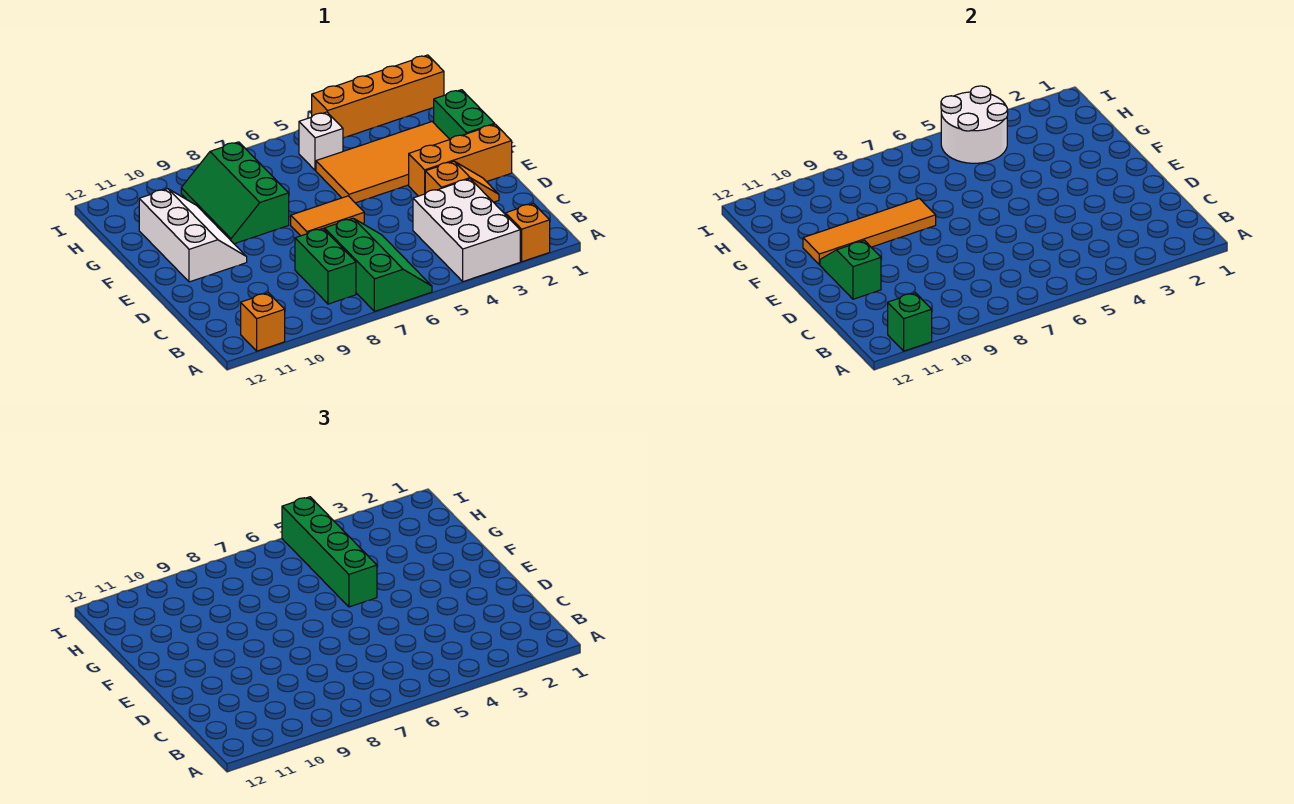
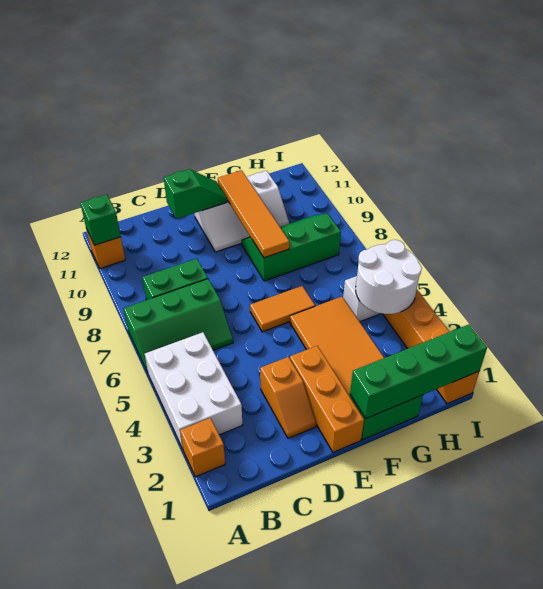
white 2x3 brick [413,179,520,282] -> white 2x3 brick turned to [145,332,242,449]
orange 1x2 tile [291,196,364,236] -> orange 1x2 tile turned to [250,286,315,332]
green 1x4 brick [282,497,377,607] -> green 1x4 brick moved to [350,324,487,418]

